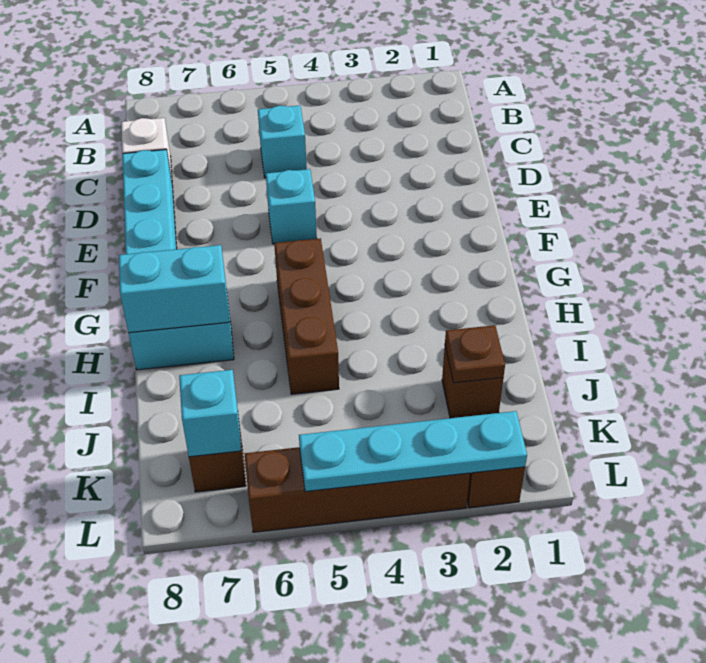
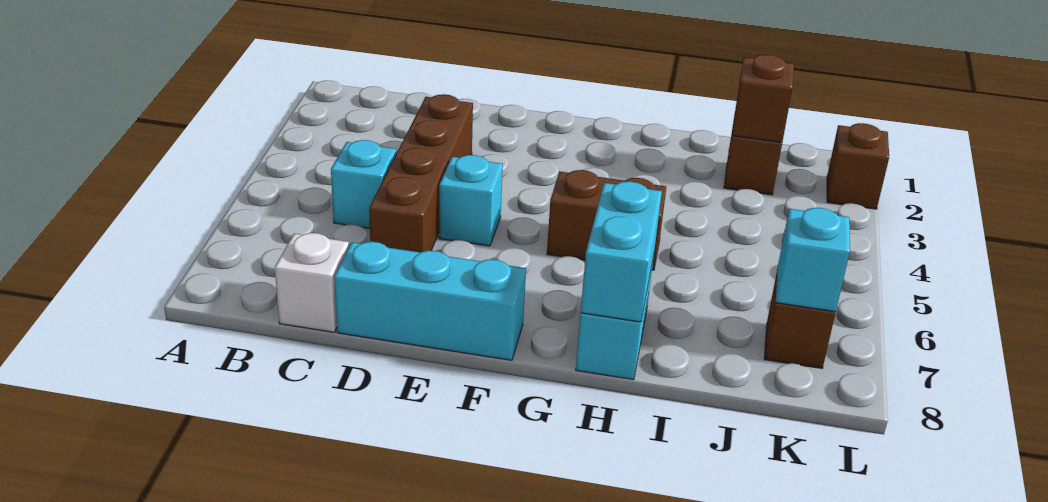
brown 1x3 brick [274,238,339,394] -> brown 1x2 brick [547,170,666,270]
brown 1x1 plate [445,325,505,383] -> brown 1x1 brick [732,54,794,142]
cyan 1x4 plate [299,411,527,492] -> none
brown 1x4 brick [245,447,470,532] -> brown 1x4 brick moved to [369,94,473,252]

